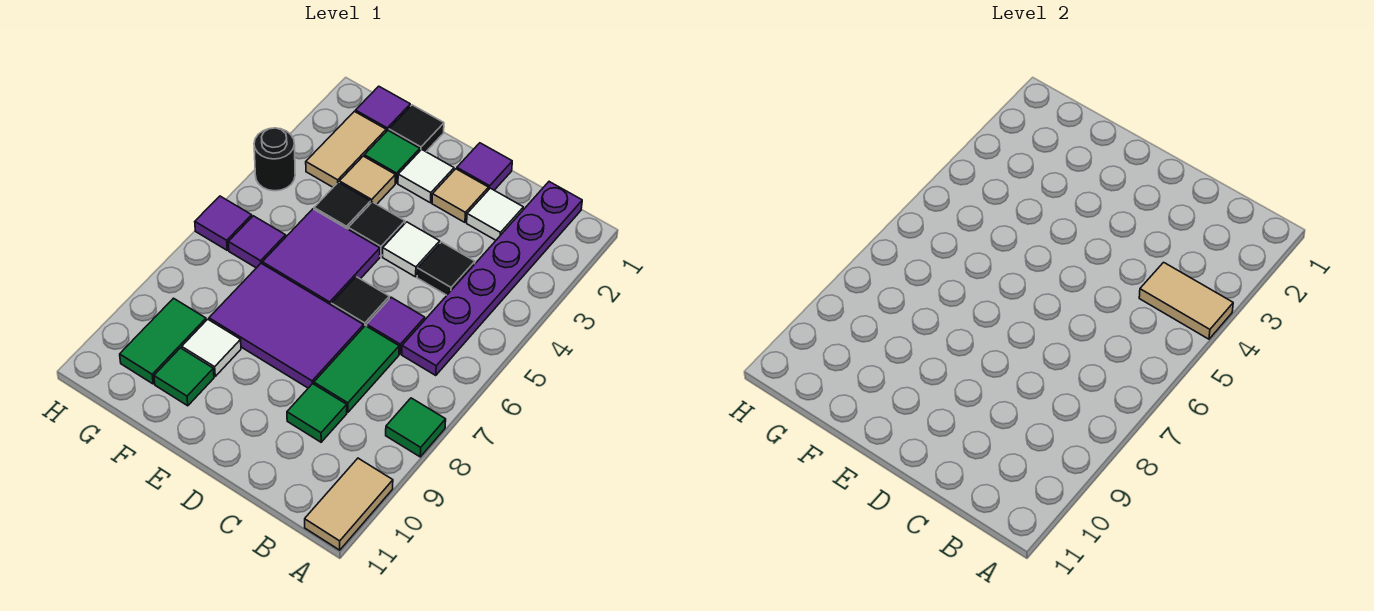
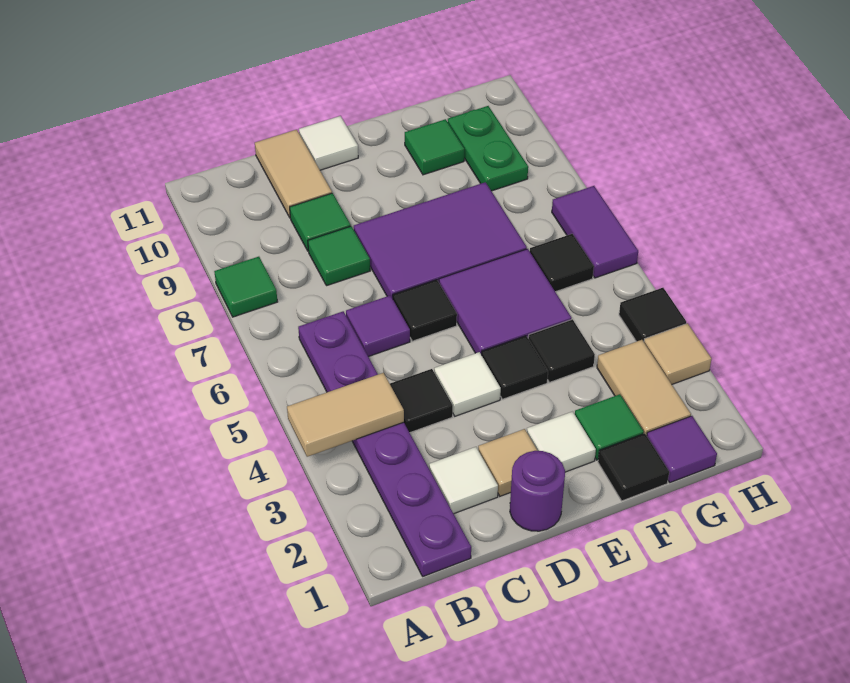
tan 1x2 tile [305,458,393,550] -> tan 1x2 tile moved to [255,130,332,217]
green 1x2 tile [314,326,399,412] -> green 1x1 tile [308,226,370,286]
purple 1x1 tile [457,143,512,190] -> purple 1x1 round brick [510,451,565,531]
tan 1x1 tile [339,156,395,204] -> tan 1x1 tile moved to [644,323,711,384]
white 1x1 tile [182,319,241,376] -> white 1x1 tile moved to [299,116,358,170]
purple 1x1 tile [228,216,286,268] -> black 1x1 tile [530,234,594,292]
green 1x2 tile [120,298,206,384] -> green 1x2 plate [448,106,528,191]
black 1x1 round brick [254,128,295,191] -> black 1x1 tile [619,288,686,342]
purple 1x1 tile [195,196,252,250] -> purple 1x2 tile [552,186,638,278]

